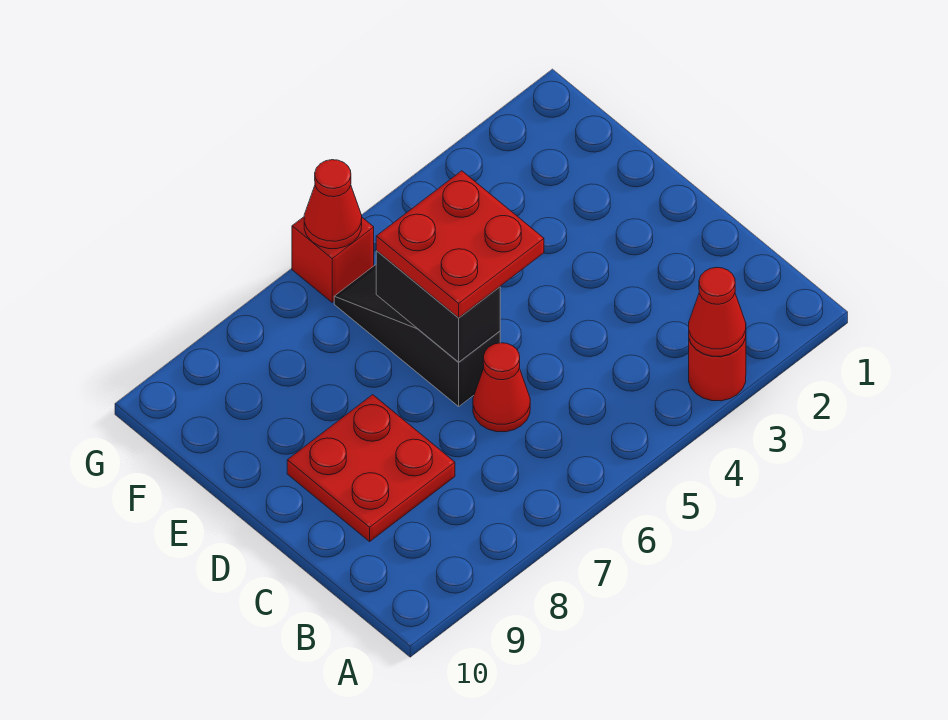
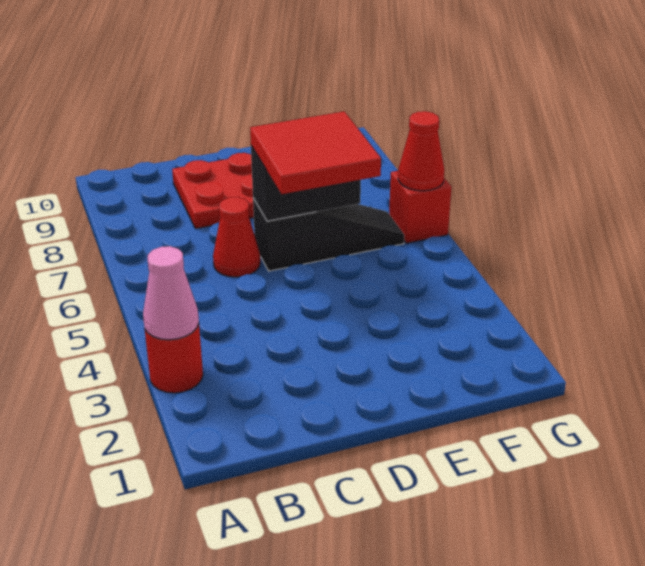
red 1x1 cone [689,268,746,356] -> pink 1x1 cone [143,246,199,340]
red 2x2 plate [376,171,544,318] -> red 2x2 tile [250,111,381,194]

